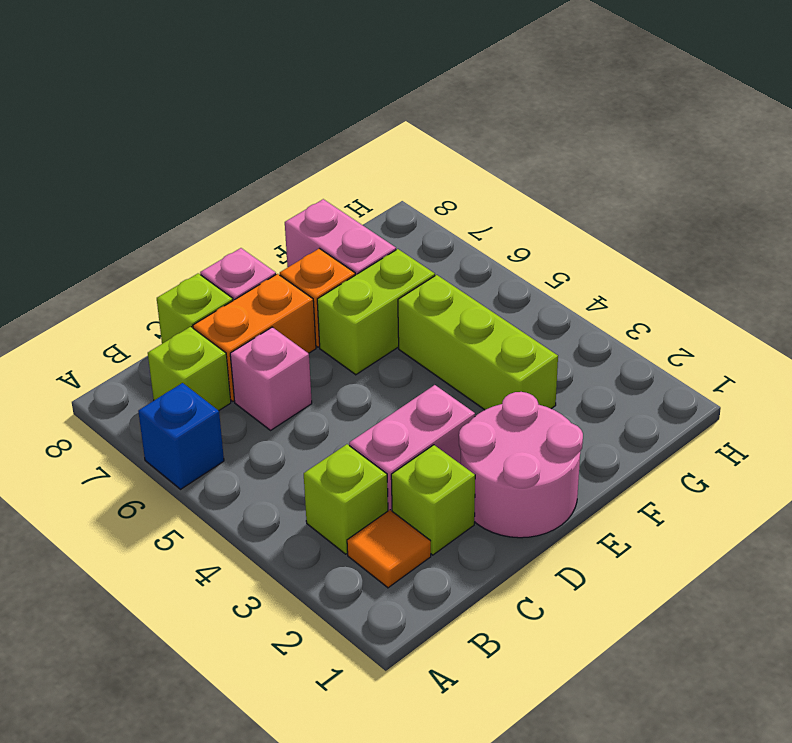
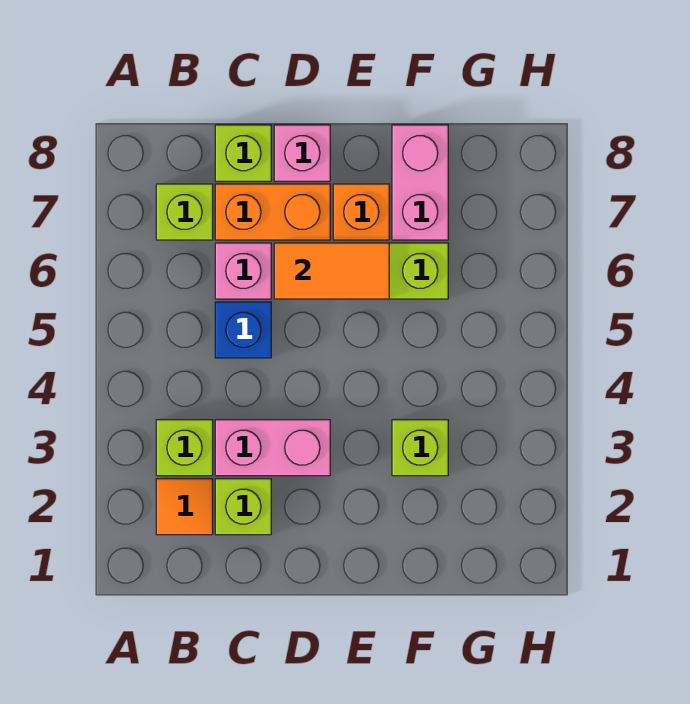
blue 1x1 brick [138,383,224,489] -> blue 1x1 brick moved to [215,302,271,358]
pink 2x2 round brick [459,392,583,538] -> none
none -> orange 1x2 tile [274,243,389,299]
lime 1x3 brick [398,275,558,410] -> lime 1x1 brick [392,420,448,476]

